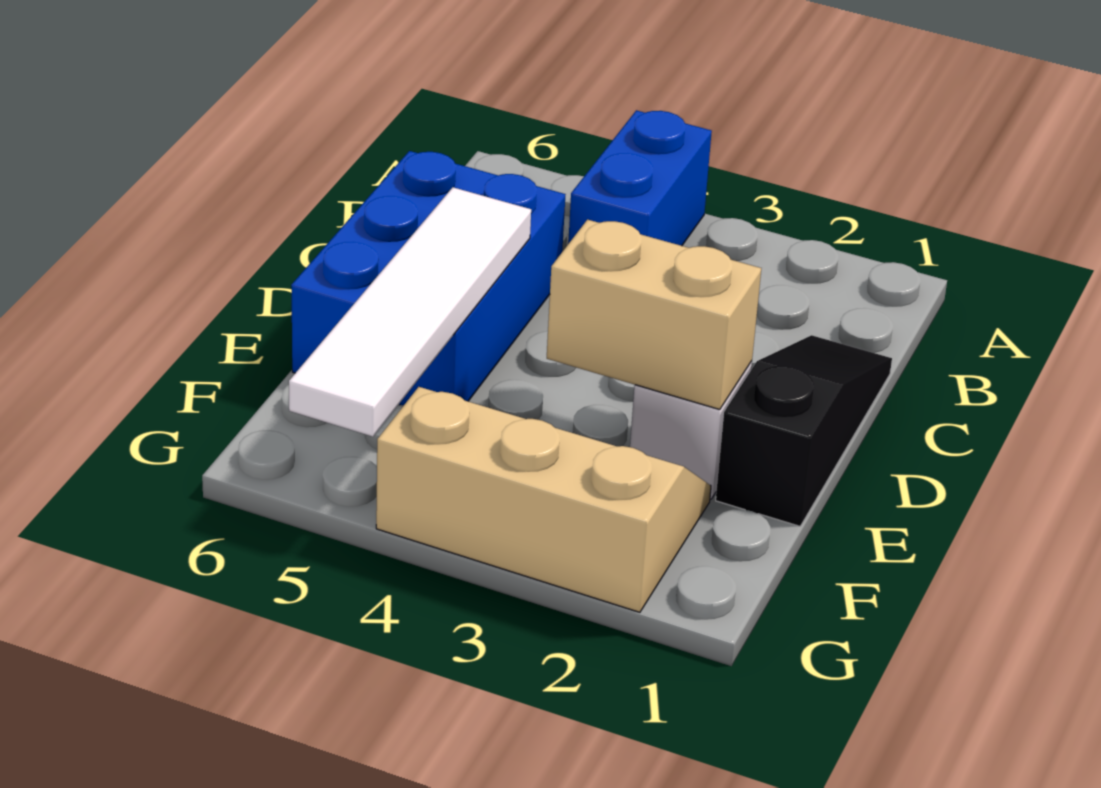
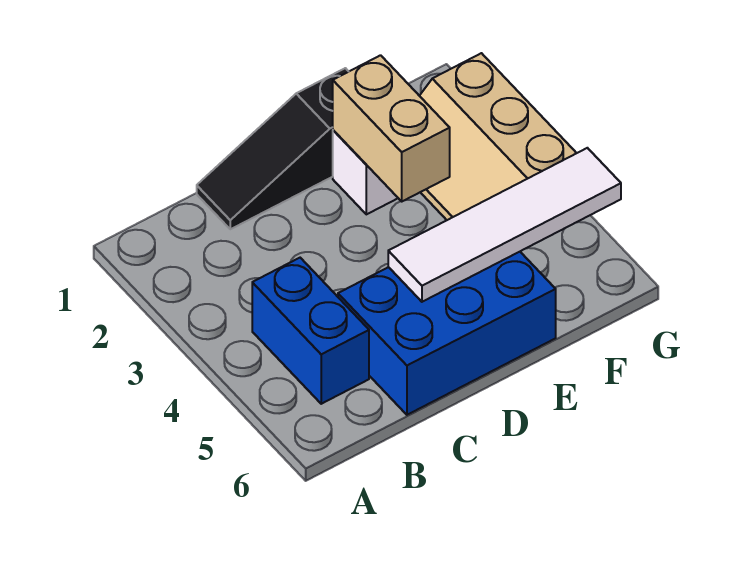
blue 1x2 brick [568,110,712,246] -> blue 1x2 brick turned to [252,258,369,404]

